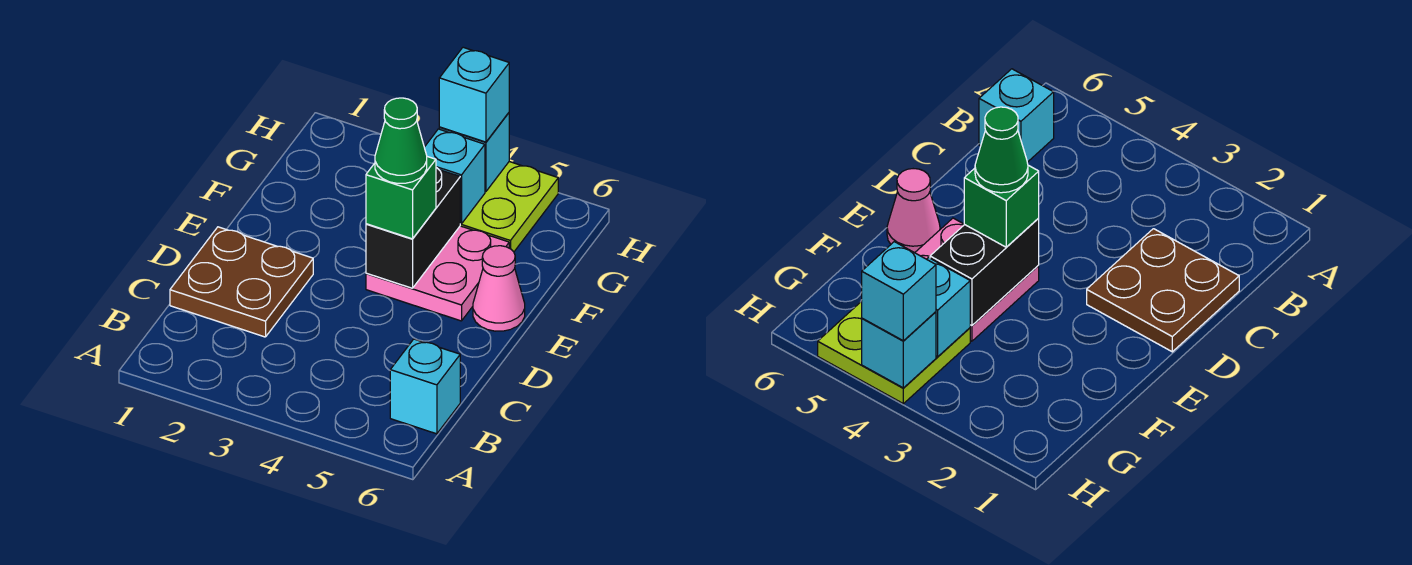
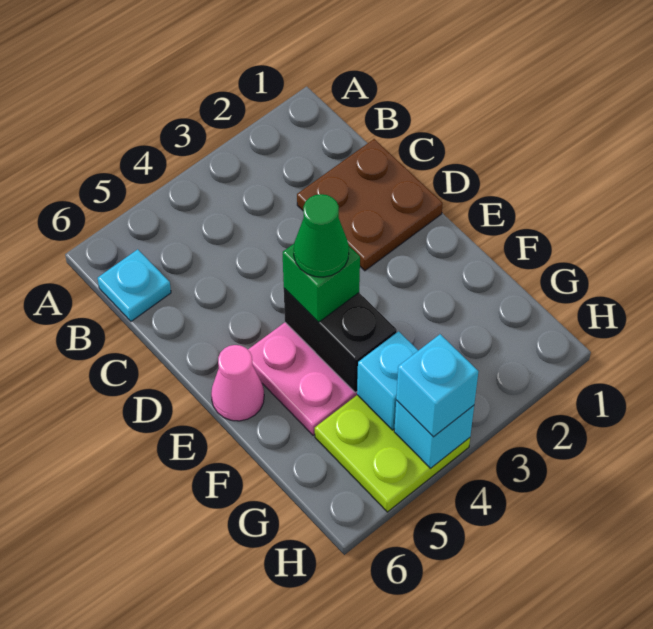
cyan 1x1 brick [390,339,460,434] -> cyan 1x1 plate [98,249,171,321]

